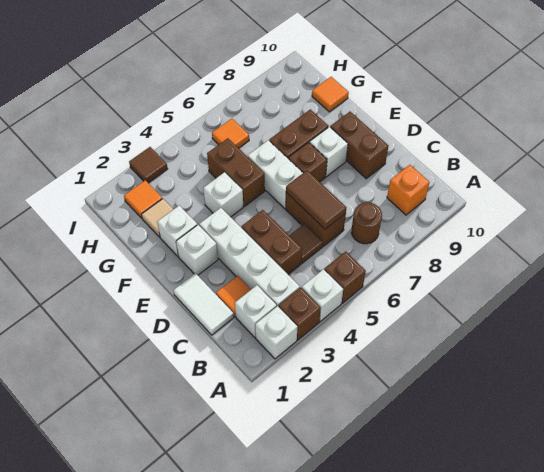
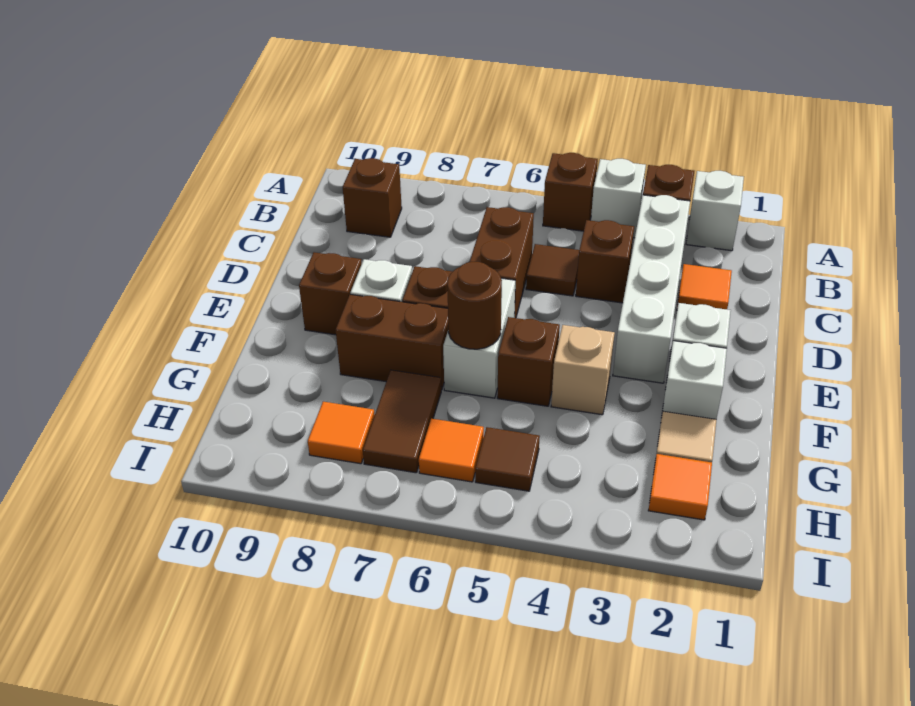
white 1x1 brick [235,285,277,337] -> none
brown 1x1 round brick [351,202,382,244] -> brown 1x1 round brick moved to [447,262,502,349]
orange 1x1 brick [387,165,429,215] -> brown 1x1 brick [343,158,402,237]
white 1x2 tile [174,273,234,335] -> none
brown 1x2 brick [241,210,302,274] -> brown 1x1 brick [576,220,634,303]
brown 1x2 tile [286,171,347,229] -> brown 1x2 tile moved to [363,370,441,473]
brown 1x2 brick [330,112,389,179] -> brown 1x1 brick [299,252,362,335]
white 1x1 brick [203,172,243,217] -> tan 1x1 brick [551,325,615,415]
brown 1x2 brick [207,138,265,206] -> brown 1x1 brick [497,317,560,406]
orange 1x1 tile [312,77,349,112] -> orange 1x1 tile moved to [308,402,375,464]
brown 1x1 tile [129,147,168,183] -> brown 1x1 tile moved to [475,427,540,491]

